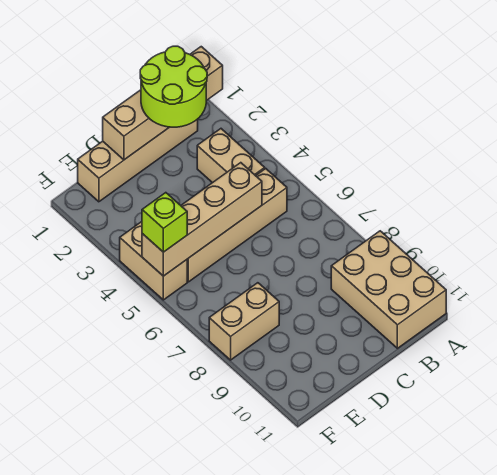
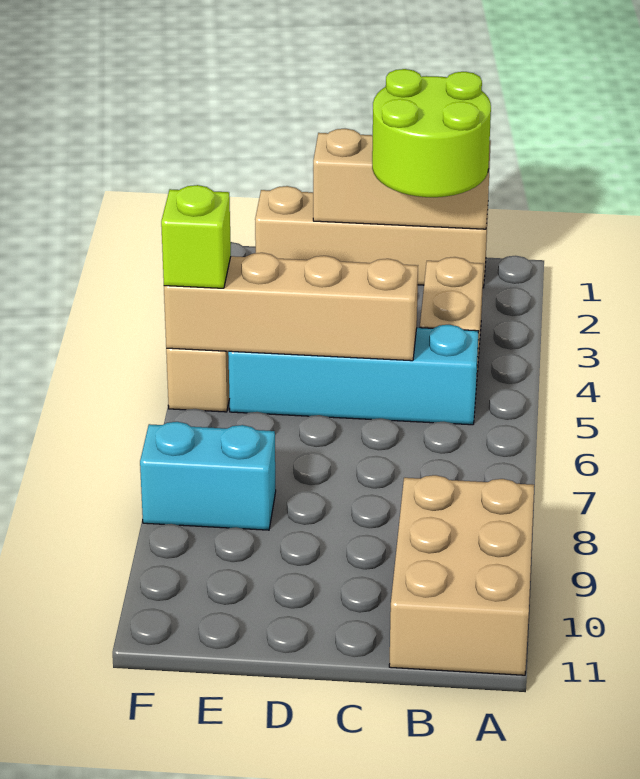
tan 1x4 brick [103,47,223,160] -> tan 1x3 brick [313,129,491,229]
tan 1x4 brick [187,169,287,282] -> cyan 1x4 brick [228,325,479,425]
tan 1x2 brick [209,283,279,360] -> cyan 1x2 brick [140,422,276,530]

